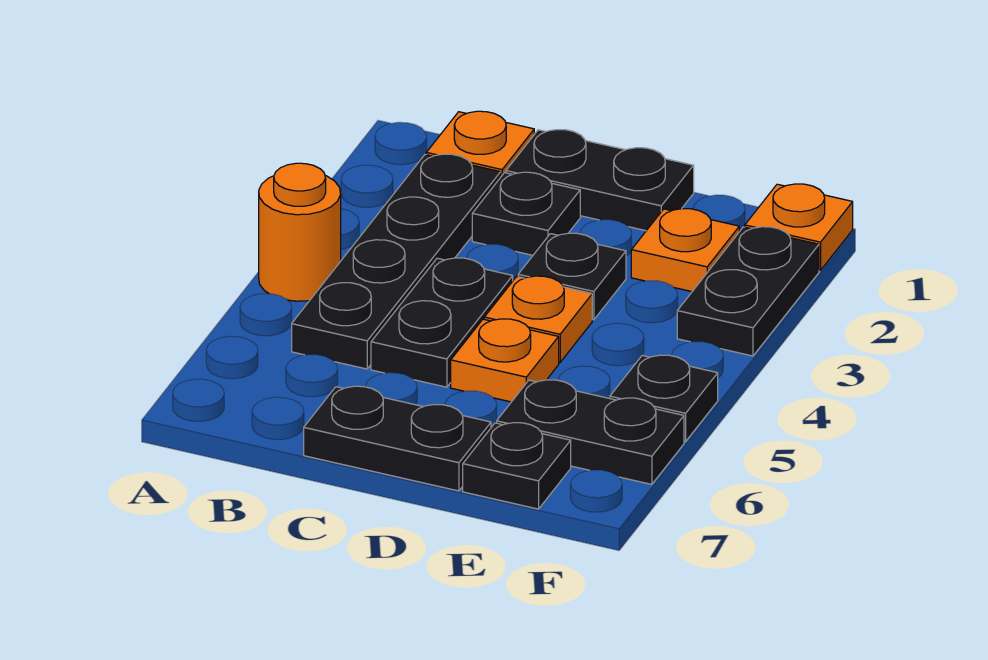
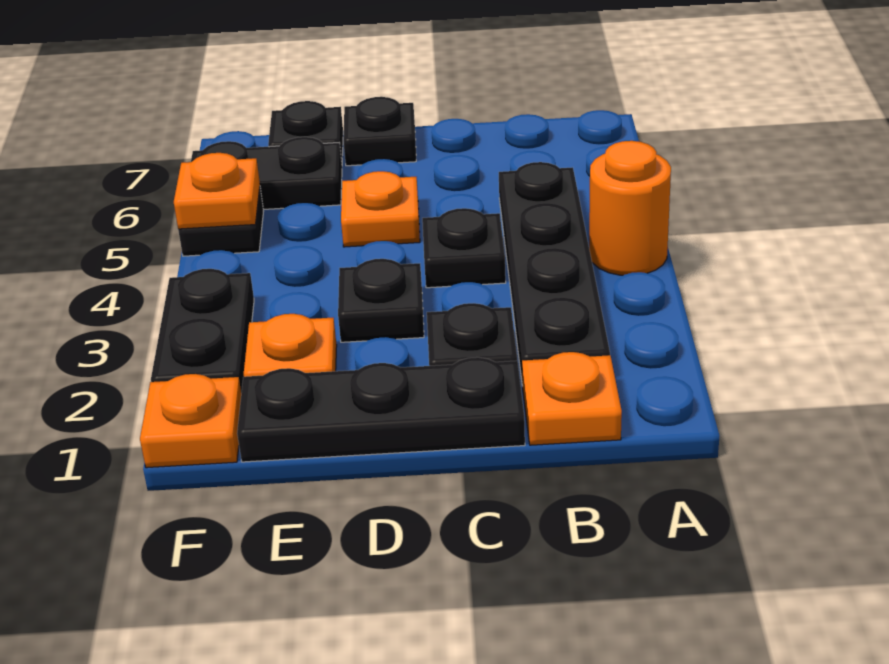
black 1x2 plate [506,130,694,231] -> black 1x3 plate [237,357,525,462]
black 1x2 plate [371,258,513,387] -> black 1x1 plate [422,208,506,288]
black 1x2 plate [304,386,491,491] -> black 1x1 plate [343,97,416,166]
orange 1x1 plate [484,276,592,362] -> orange 1x1 plate moved to [174,153,260,229]

